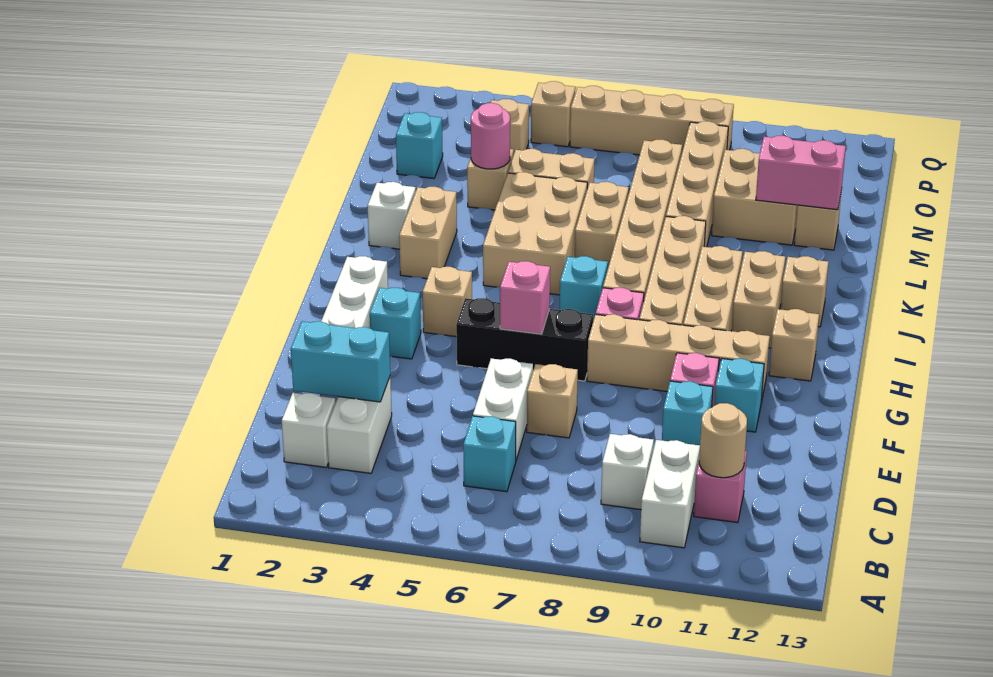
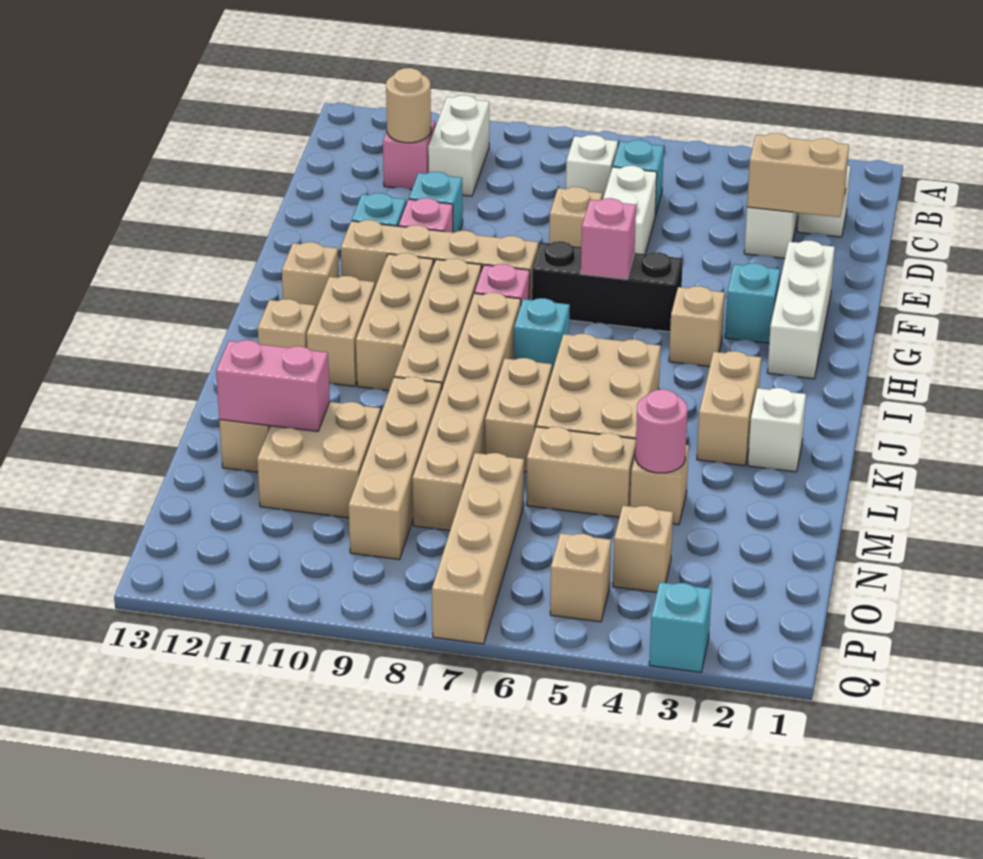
white 1x1 brick [601,434,654,510] -> white 1x1 brick moved to [566,135,618,199]
cyan 1x2 brick [291,321,390,402] -> tan 1x2 brick [747,133,849,217]
cyan 1x1 brick [396,112,443,179] -> cyan 1x1 brick moved to [649,582,712,672]
tan 1x4 brick [570,86,734,155] -> tan 1x4 brick turned to [432,453,524,644]

